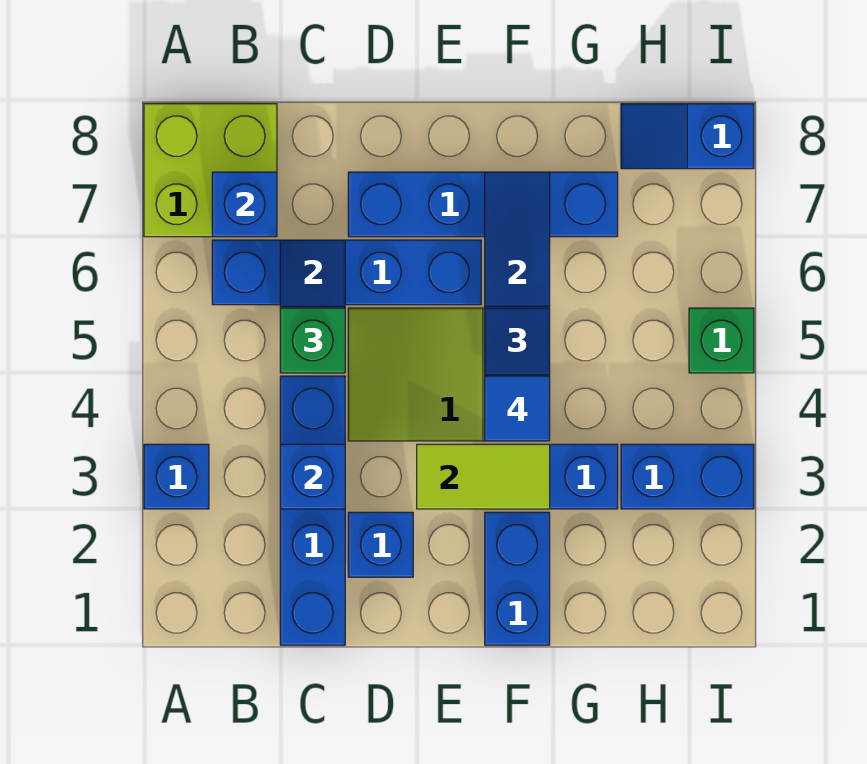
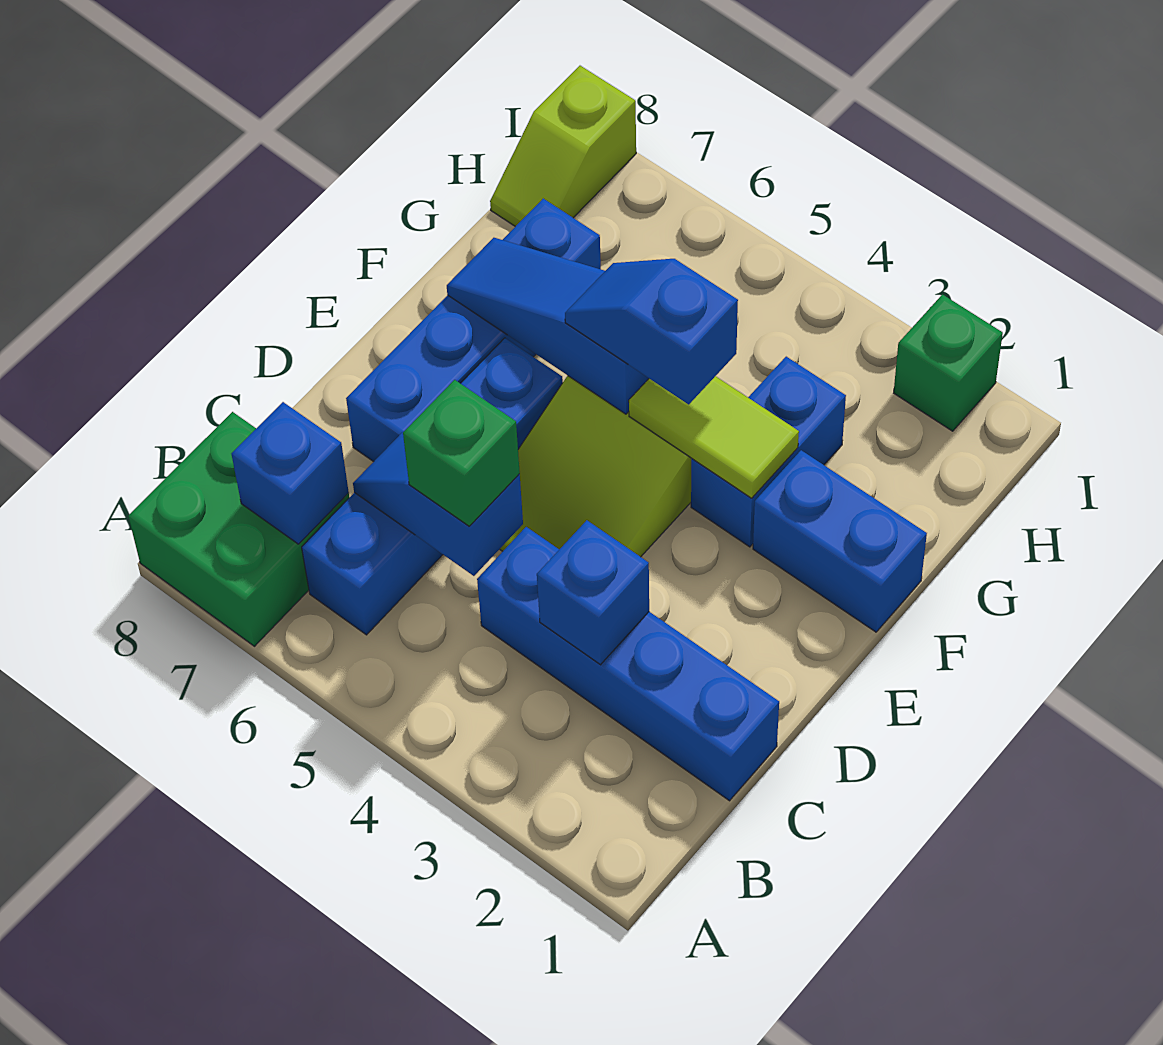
blue 1x1 brick [144,444,209,509] -> none
lime 2x2 brick [144,104,277,237] -> green 2x2 brick [128,412,349,646]
blue 1x1 brick [348,512,413,577] -> none
lime 1x2 tile [417,444,550,509] -> lime 1x2 tile turned to [629,376,799,498]
blue 1x1 tile [485,376,550,441] -> none
blue 1x2 brick [621,444,754,509] -> none
blue 1x2 slope [621,104,754,169] -> lime 1x2 slope [490,66,636,226]
green 1x1 brick [689,308,754,373] -> green 1x1 brick moved to [894,295,1003,431]

